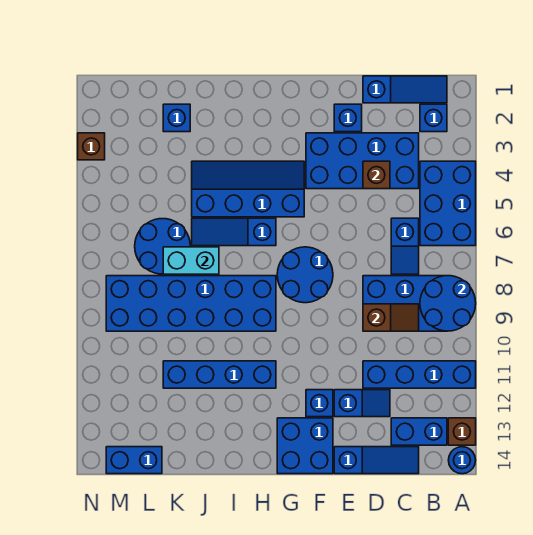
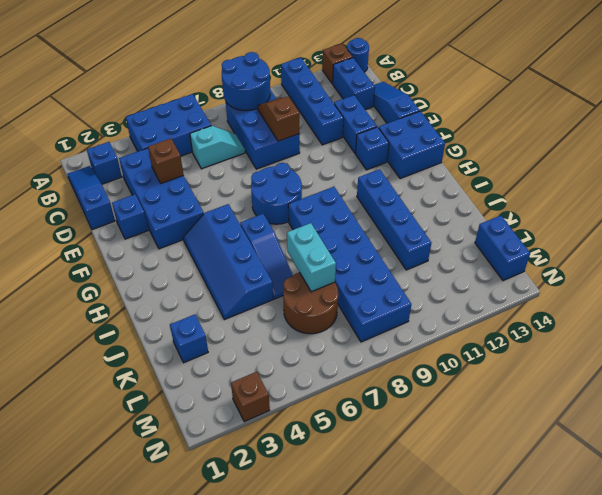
blue 1x2 slope [391,218,419,274] -> cyan 1x2 slope [190,126,245,169]
blue 1x2 slope [334,390,390,417] -> blue 1x2 brick [334,95,377,153]
blue 2x2 round brick [135,219,190,274] -> brown 2x2 round brick [283,272,338,334]

